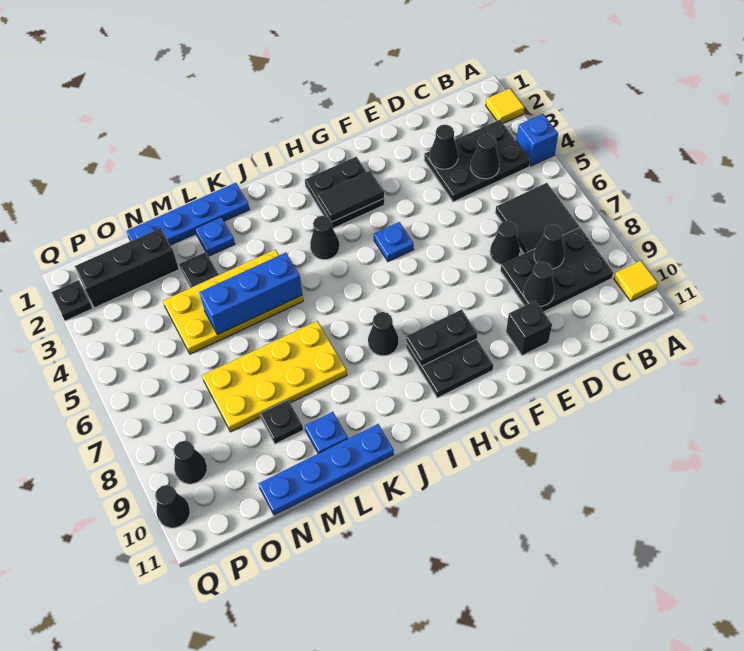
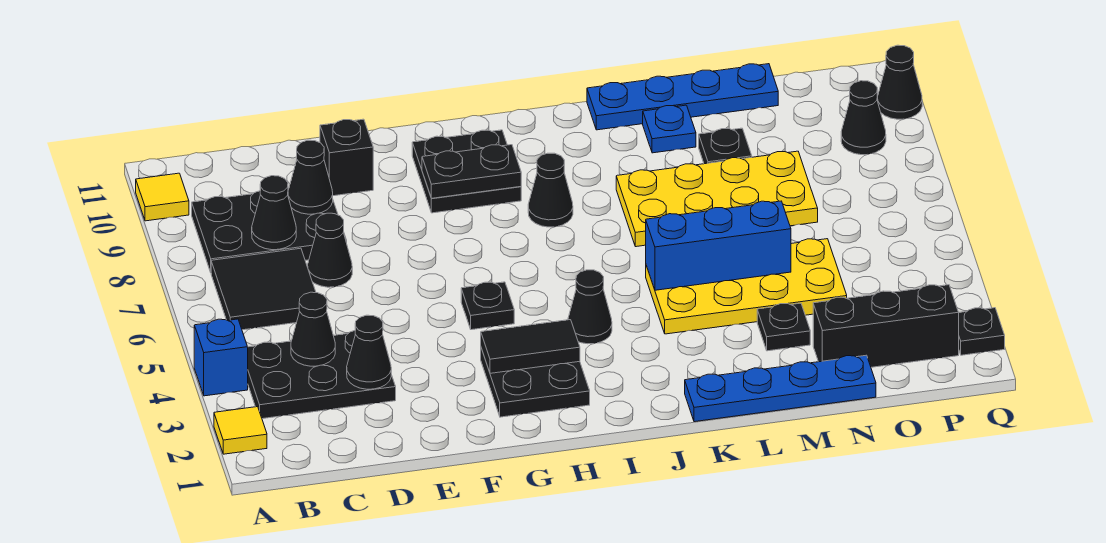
blue 1x1 plate [374,222,414,262] -> black 1x1 plate [461,282,514,330]
blue 1x1 plate [195,217,235,256] -> none

